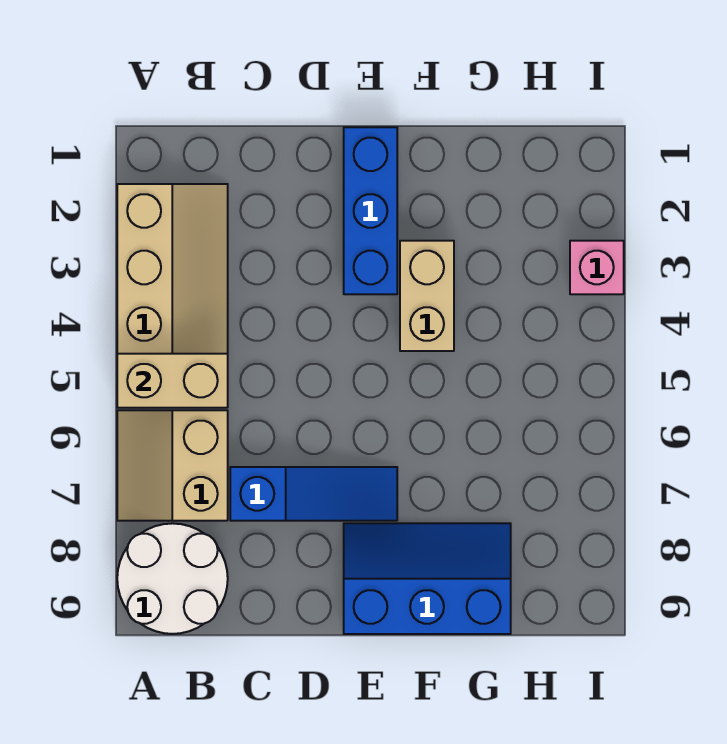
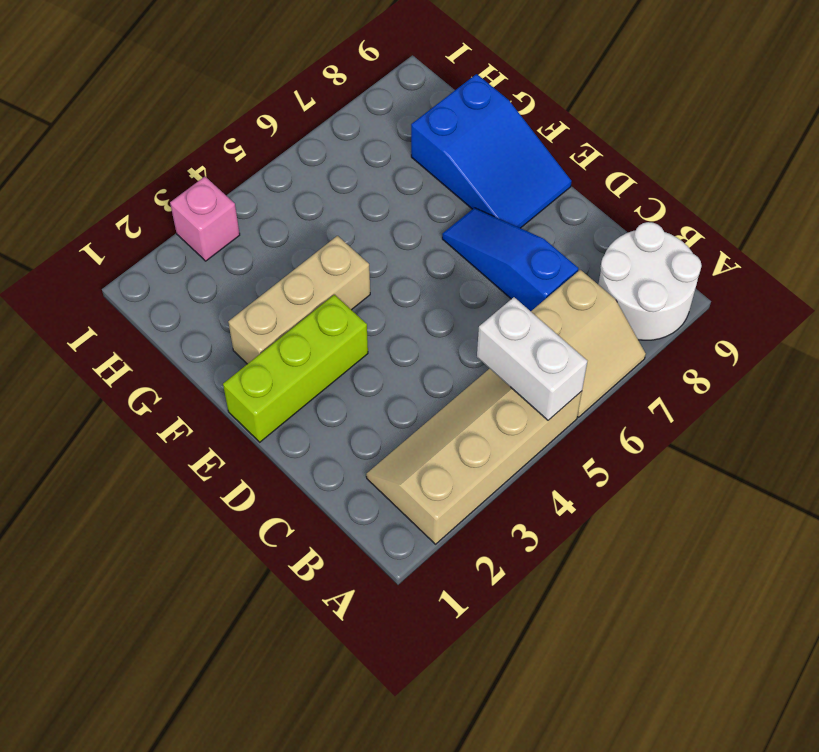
tan 1x2 brick [117,354,228,408] -> white 1x2 brick [477,297,587,420]
blue 1x3 brick [344,127,397,294] -> lime 1x3 brick [223,295,368,442]
blue 2x3 slope [344,523,511,634] -> blue 2x3 slope turned to [411,74,572,228]
tan 1x2 brick [400,241,454,351] -> tan 1x3 brick [228,236,370,364]

